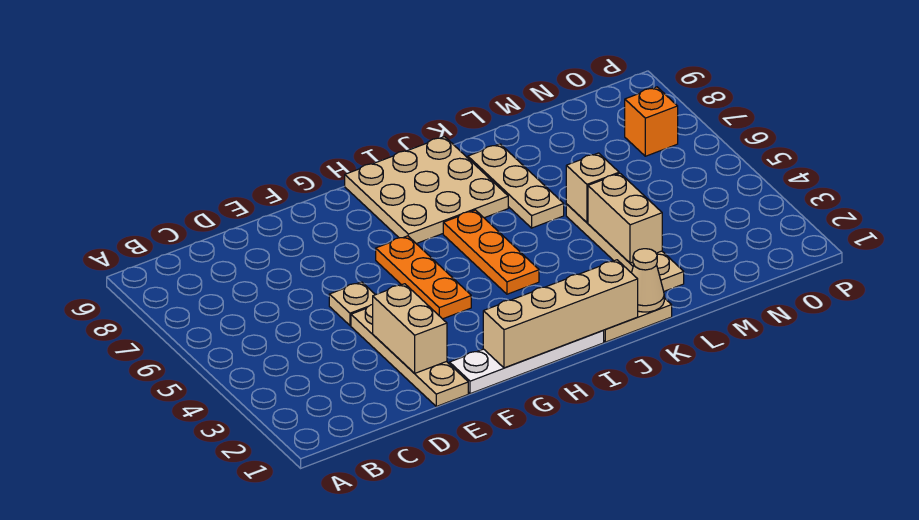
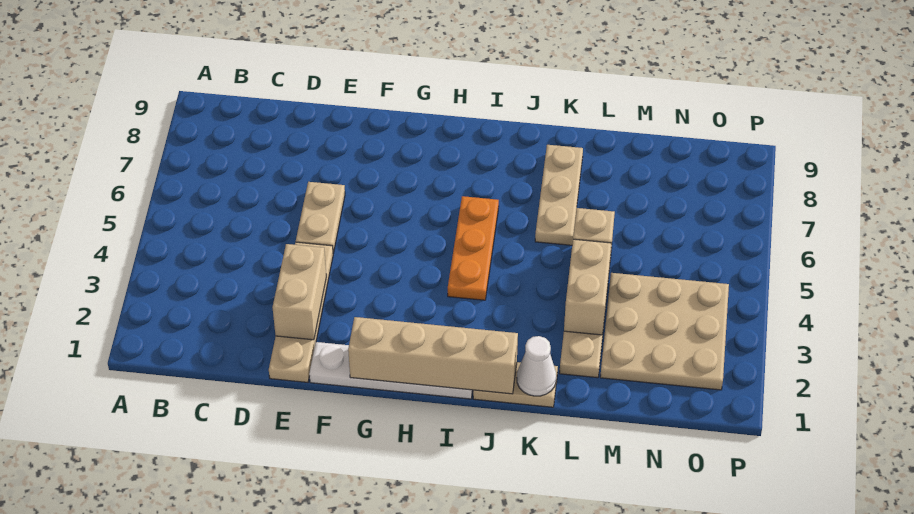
tan 1x1 plate [329,282,375,326] -> tan 1x2 plate [296,182,345,253]
orange 1x3 plate [376,236,471,319] -> none
tan 3x3 plate [345,137,508,244] -> tan 3x3 plate moved to [600,273,729,390]
tan 1x1 cone [632,249,664,312] -> white 1x1 cone [517,336,556,396]
orange 1x1 brick [625,87,678,156] -> none

